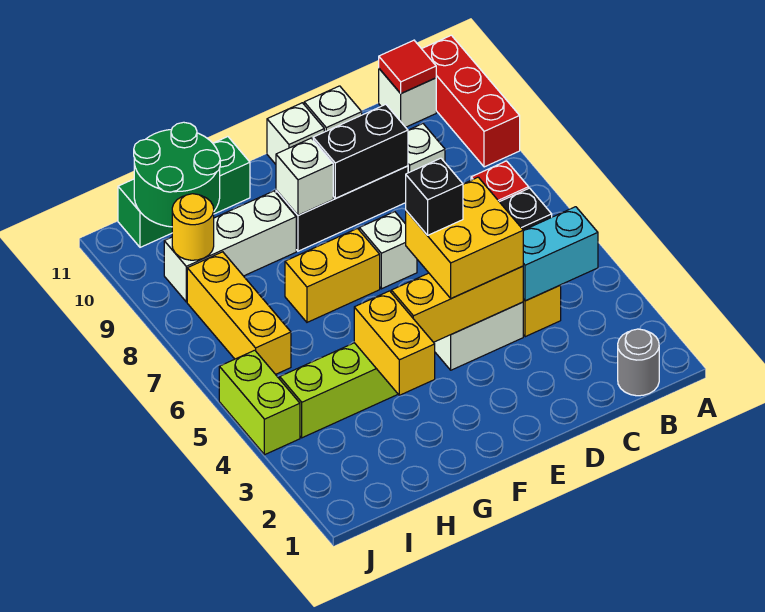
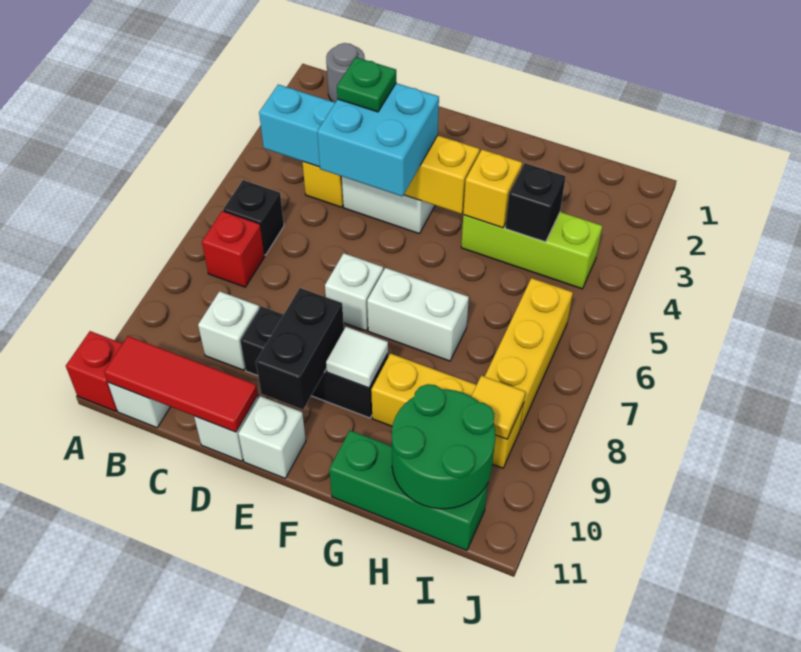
red 1x3 brick [422,35,520,167] -> red 1x1 brick [66,331,123,411]
red 1x1 tile [379,40,436,93] -> red 1x3 tile [104,336,258,432]
yellow 2x2 brick [406,177,523,298] -> cyan 2x2 brick [317,83,439,196]
none -> green 1x1 plate [337,57,396,112]
black 1x2 brick [313,104,408,199] -> black 1x2 brick turned to [256,288,344,410]
black 1x1 brick [406,158,463,235] -> black 1x1 brick moved to [505,163,566,242]
yellow 1x2 brick [285,229,380,322] -> white 1x2 brick [367,268,469,361]
white 1x1 brick [276,138,333,215] -> white 1x1 tile [326,327,388,388]
yellow 1x2 brick [354,291,435,395] -> yellow 1x1 brick [463,150,522,228]
white 1x3 brick [164,191,296,302] -> yellow 1x3 brick [371,354,524,468]
yellow 1x1 round brick [172,194,214,260] -> yellow 1x1 tile [471,376,525,439]
lime 1x2 brick [219,350,300,455] -> none

